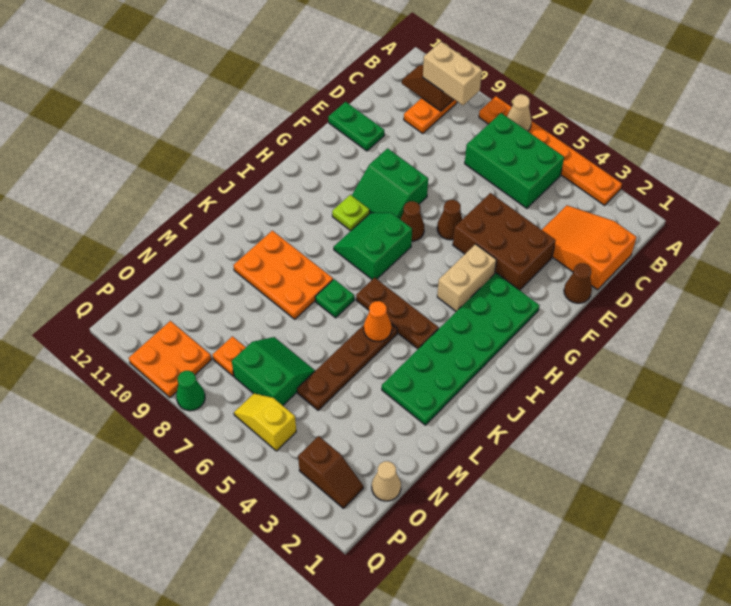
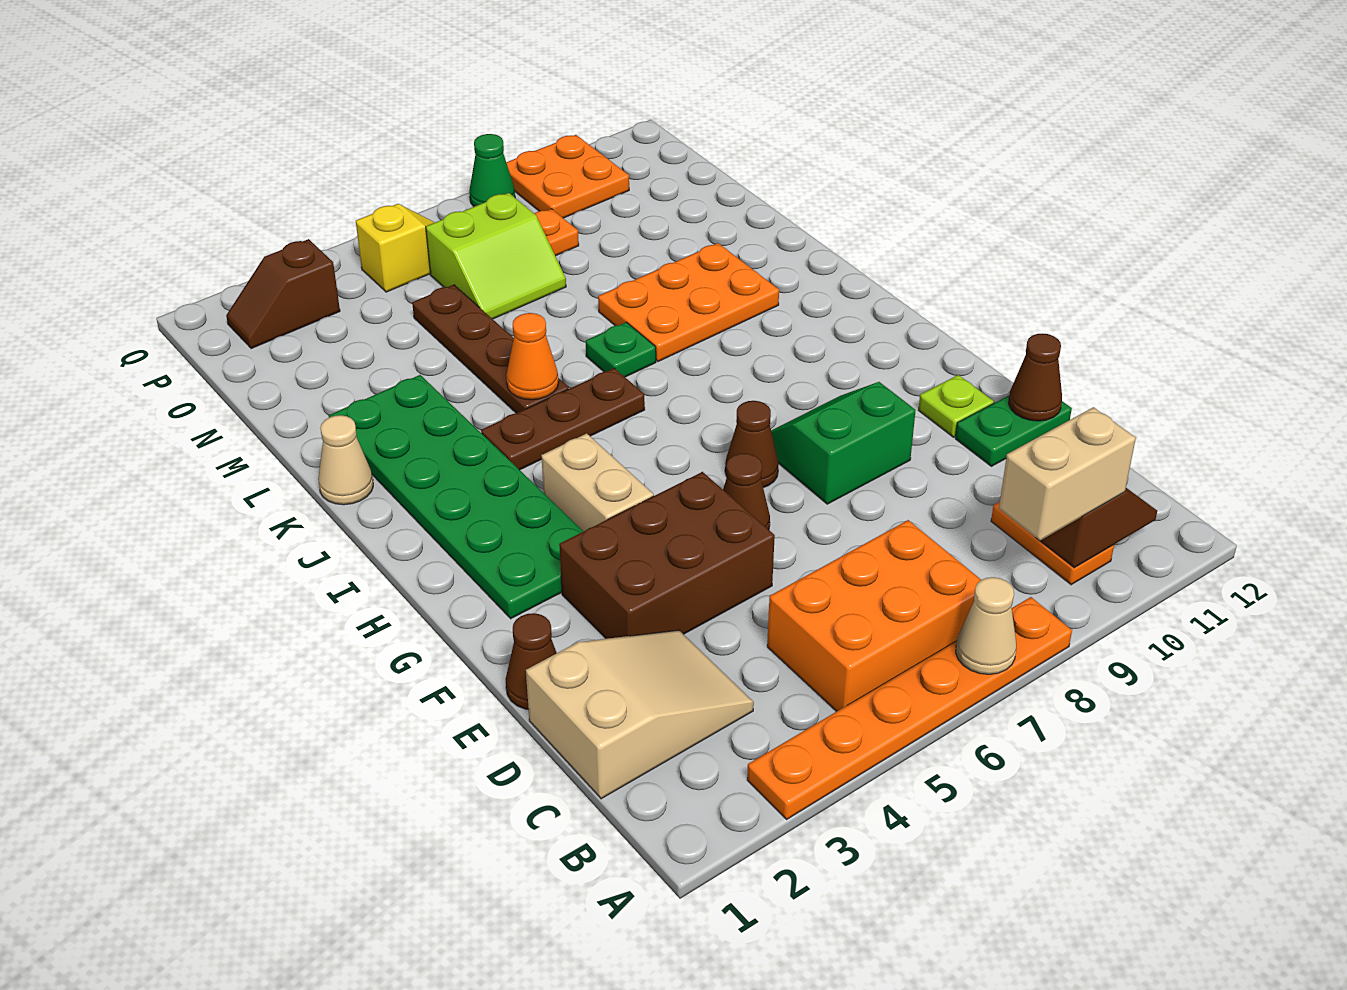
green 2x3 brick [465,113,564,208] -> orange 2x3 brick [767,520,981,712]
orange 2x3 slope [542,205,637,290] -> tan 2x3 slope [526,630,754,799]
none -> brown 1x1 cone [1009,333,1062,421]
green 2x2 slope [334,213,412,279] -> none
lime 1x1 plate [332,195,370,231] -> lime 1x1 plate moved to [918,375,994,437]
green 2x2 slope [232,337,315,405] -> lime 2x2 slope [426,193,566,319]
tan 1x1 cone [372,461,401,501] -> tan 1x1 cone moved to [318,415,373,505]

